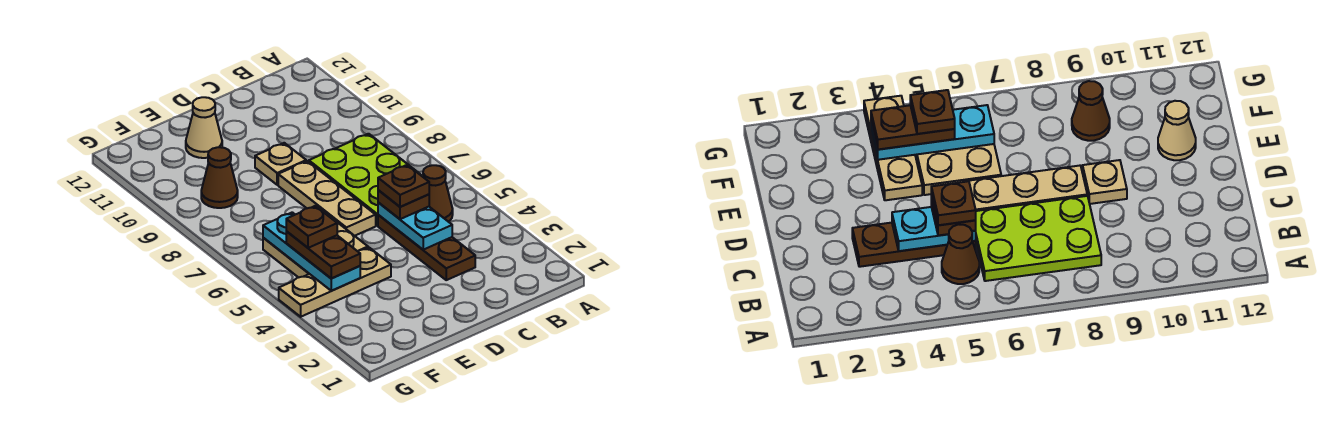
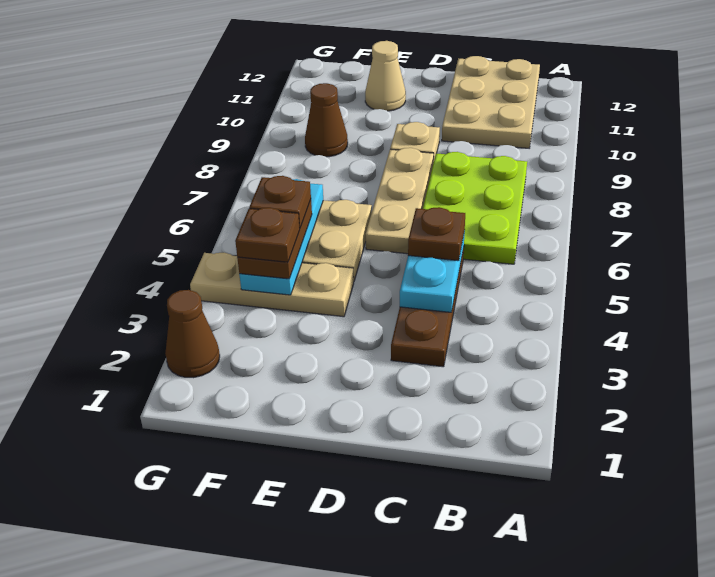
brown 1x1 cone [423,165,453,222] -> brown 1x1 cone moved to [165,290,220,378]
none -> tan 2x3 plate [442,56,540,148]
brown 1x1 plate [378,165,429,207] -> brown 1x1 plate moved to [235,208,300,262]

